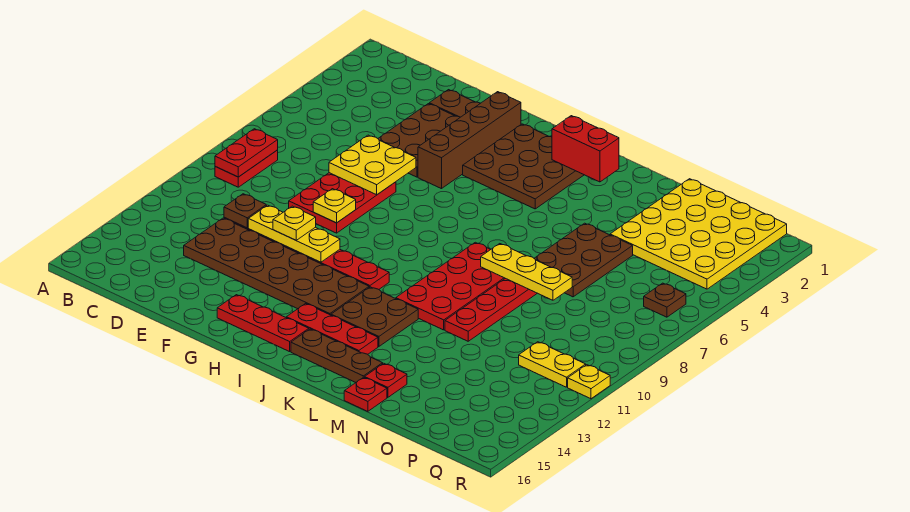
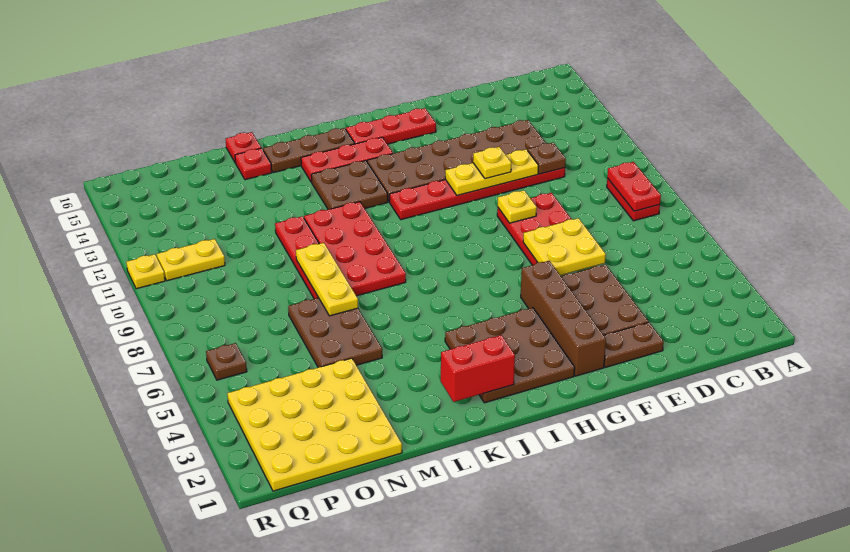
yellow 1x3 plate [481,244,572,300] -> yellow 1x3 plate turned to [296,243,358,316]

